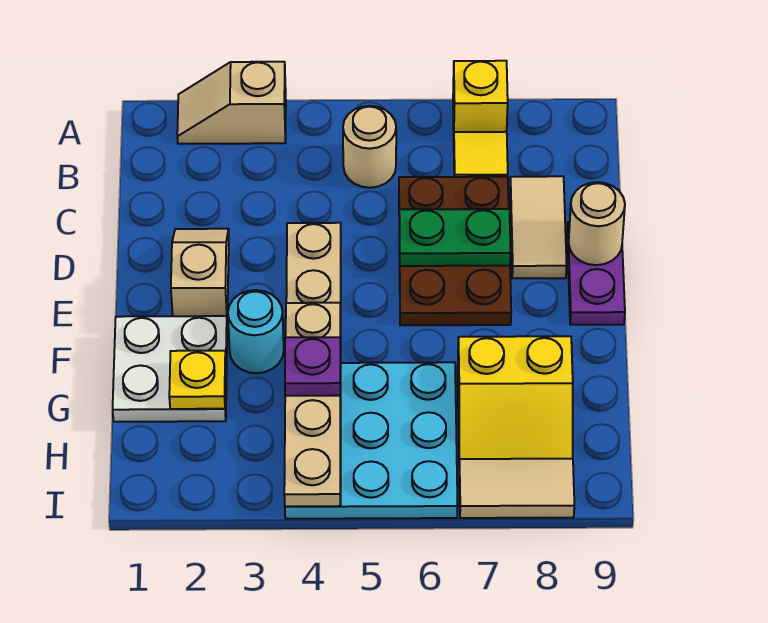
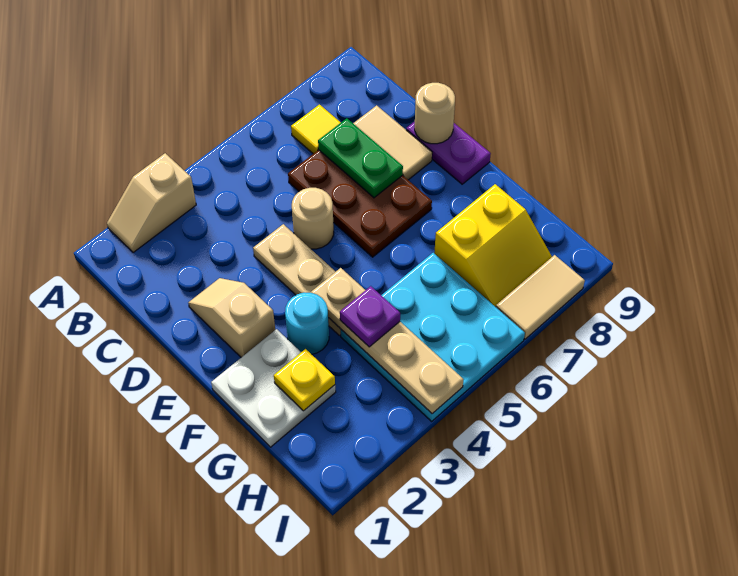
yellow 1x1 brick [453,61,508,132] -> none
tan 1x1 round brick [343,106,396,188] -> tan 1x1 round brick moved to [292,188,334,249]
green 1x2 plate [399,209,511,266] -> green 1x2 plate turned to [318,118,403,198]

